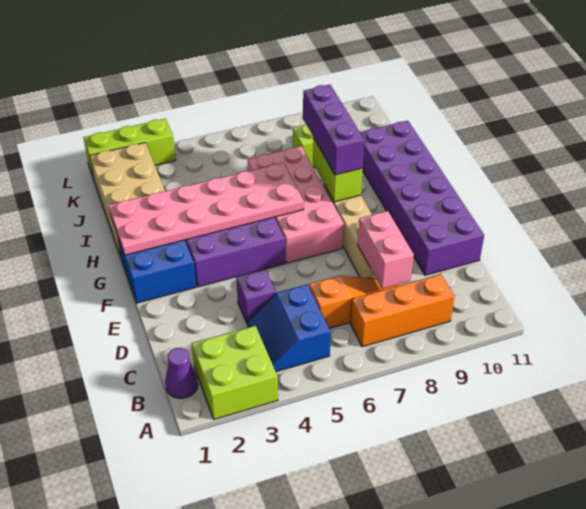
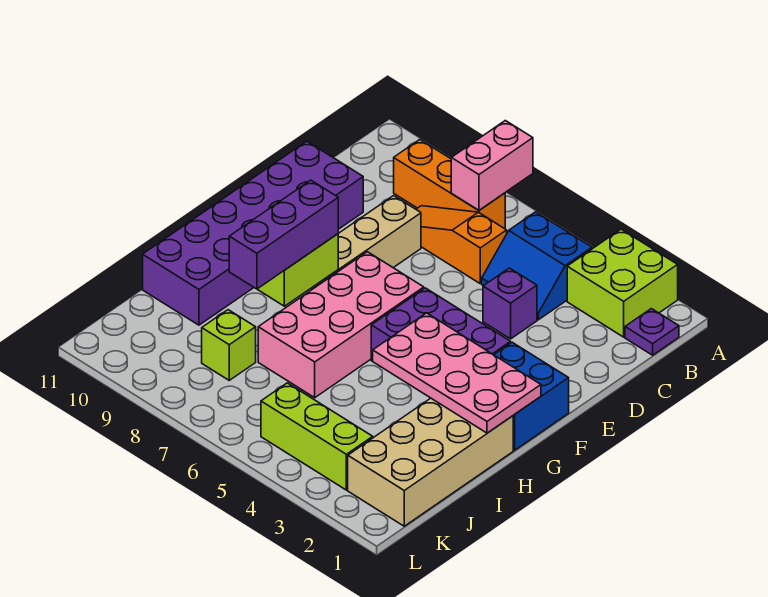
purple 1x1 cone [165,348,198,398] -> purple 1x1 plate [625,309,679,355]
blue 2x2 slope [247,284,331,372] -> blue 2x2 slope turned to [482,212,592,320]
pink 1x2 brick [358,211,414,289] -> pink 1x2 brick moved to [451,121,533,210]
pink 2x6 plate [109,163,304,255] -> pink 2x4 plate [373,313,541,433]
lime 1x3 brick [83,119,176,178] -> lime 1x3 brick moved to [261,383,373,490]

